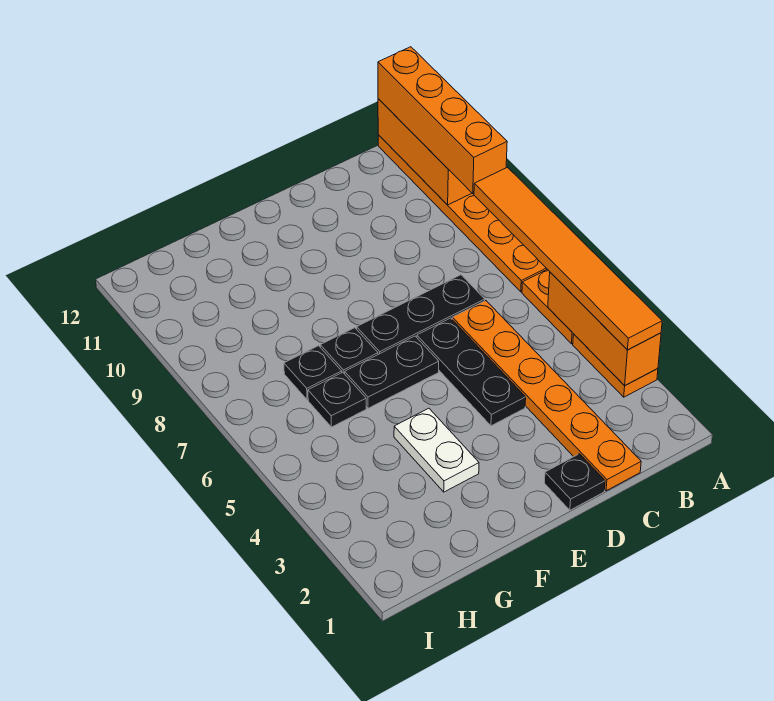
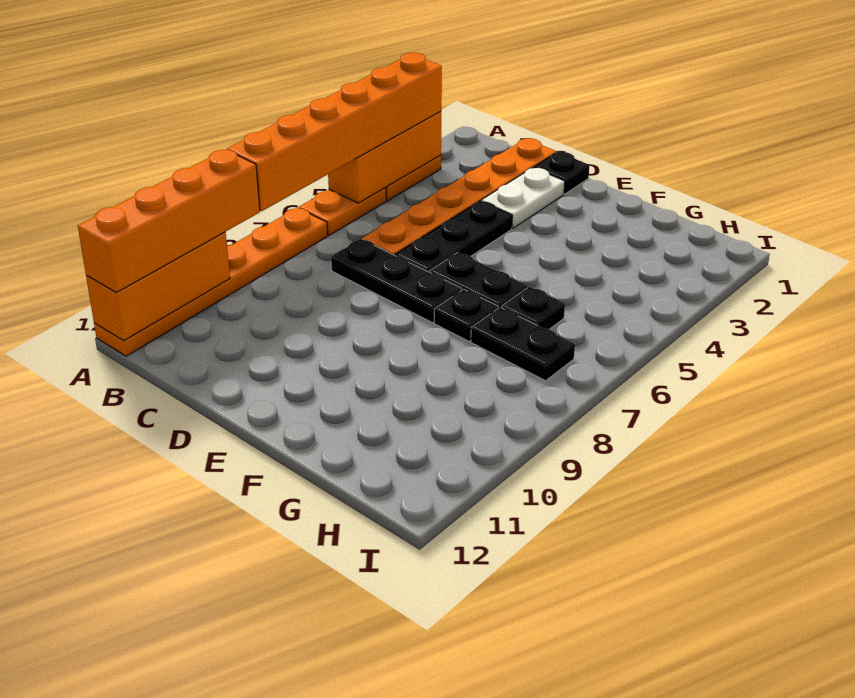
orange 1x6 tile [474,167,662,350] -> orange 1x6 brick [227,53,442,211]
white 1x2 plate [394,408,479,492] -> white 1x2 plate moved to [481,168,565,228]
black 1x1 plate [284,346,342,400] -> black 1x2 plate [471,307,575,381]

